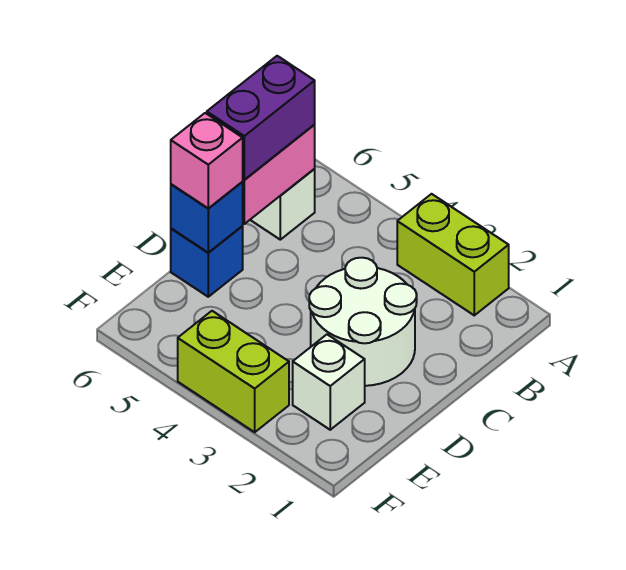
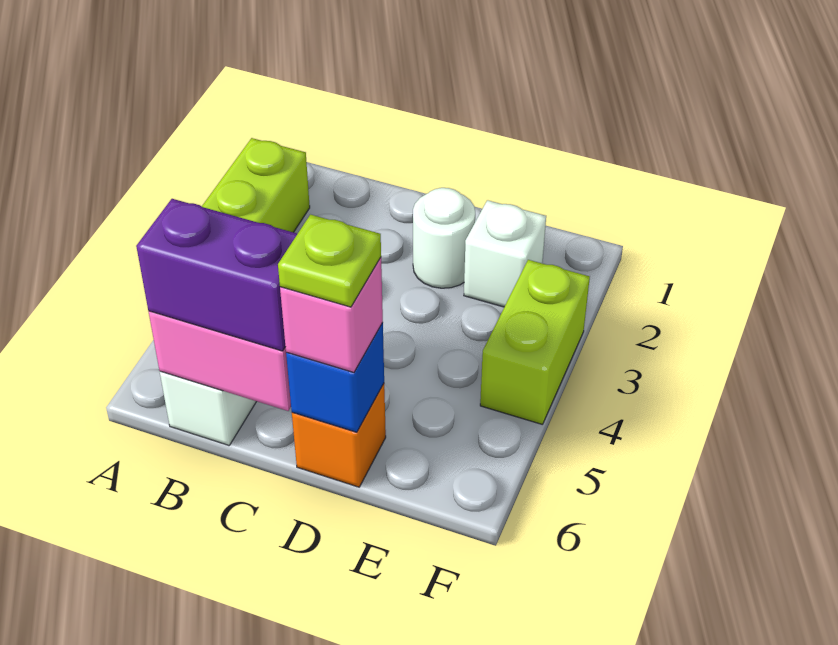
white 2x2 round brick [309,258,417,386] -> white 1x1 round brick [413,188,475,288]
blue 1x1 brick [171,226,243,297] -> orange 1x1 brick [292,384,386,487]
none -> lime 1x1 plate [278,215,381,307]

